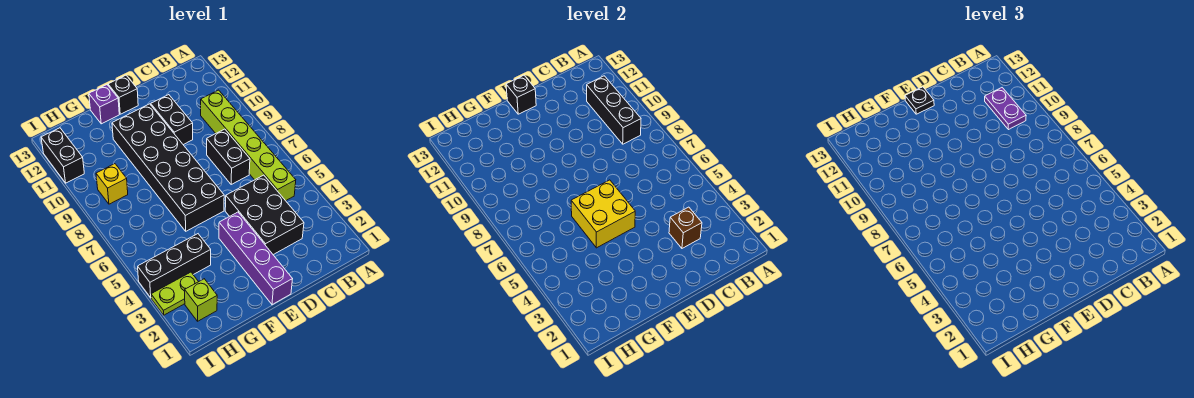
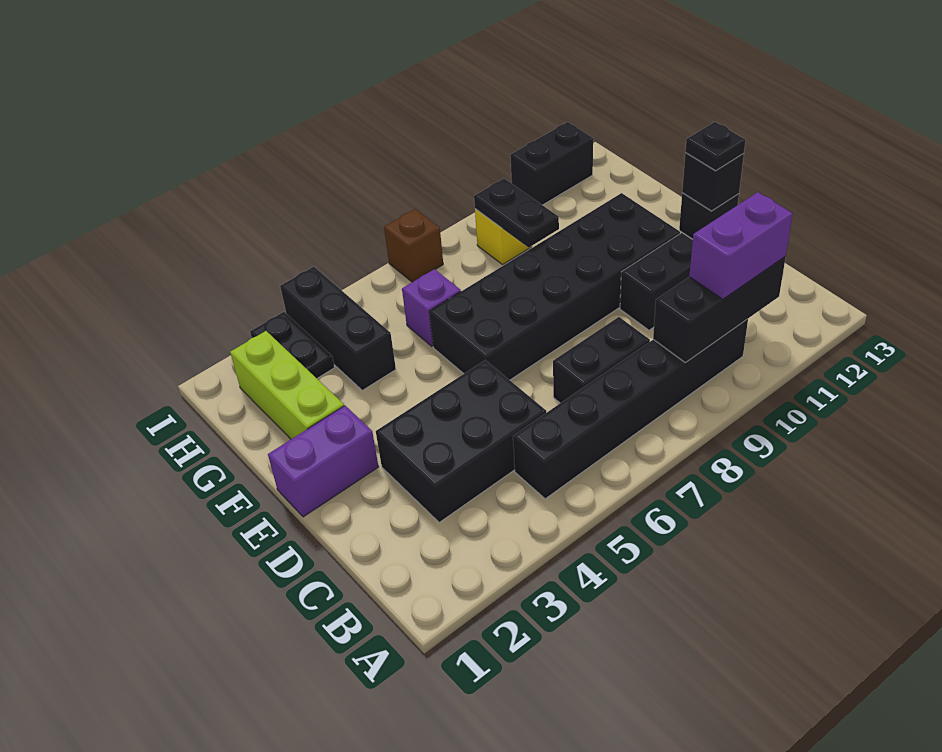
lime 1x6 brick [201,90,296,201] -> black 1x6 brick [513,319,748,499]
purple 1x2 plate [985,88,1026,130] -> purple 1x2 brick [689,192,793,299]
brown 1x1 brick [669,207,702,248] -> brown 1x1 brick moved to [384,209,443,282]
purple 1x4 brick [219,212,292,305] -> purple 1x2 brick [268,406,378,517]
yellow 2x2 brick [571,180,635,248] -> none
purple 1x1 brick [89,85,119,124] -> purple 1x1 brick moved to [402,269,461,347]
none -> black 1x2 plate [474,179,559,248]
lime 1x1 brick [185,279,217,321] -> lime 1x3 brick [230,331,344,439]
lime 1x2 plate [151,272,198,315] -> black 1x2 plate [250,312,335,378]

